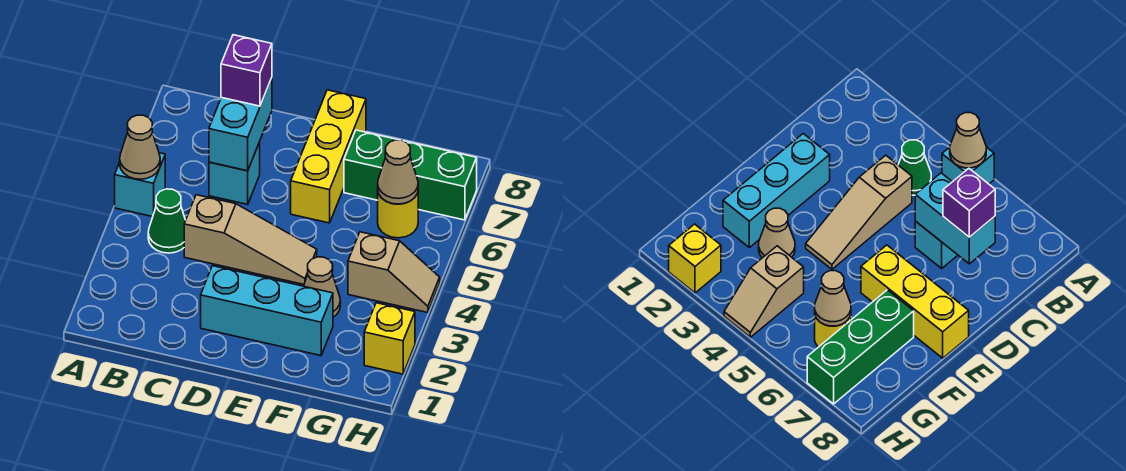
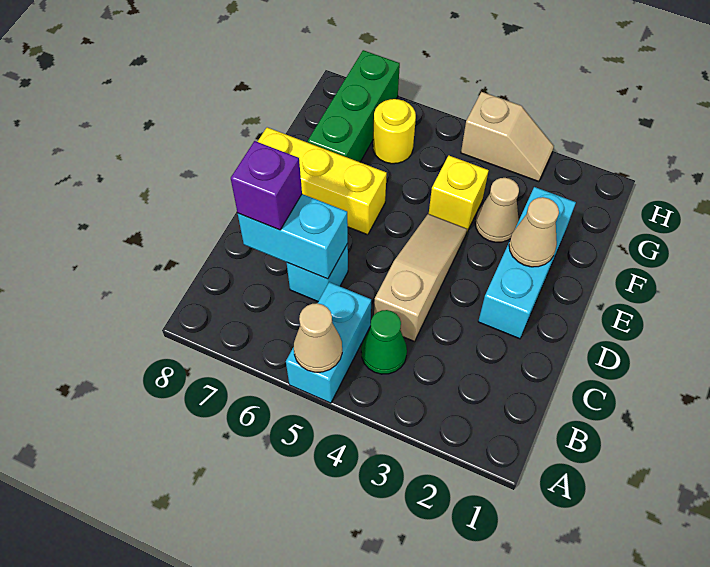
cyan 1x1 brick [115,153,165,217] -> cyan 1x2 brick [286,282,371,403]
tan 1x2 slope [348,232,440,313] -> tan 1x2 slope turned to [461,92,554,182]
tan 1x1 cone [378,140,418,204] -> tan 1x1 cone moved to [509,197,559,267]
yellow 1x1 brick [364,303,415,374] -> yellow 1x1 brick moved to [429,156,489,231]

